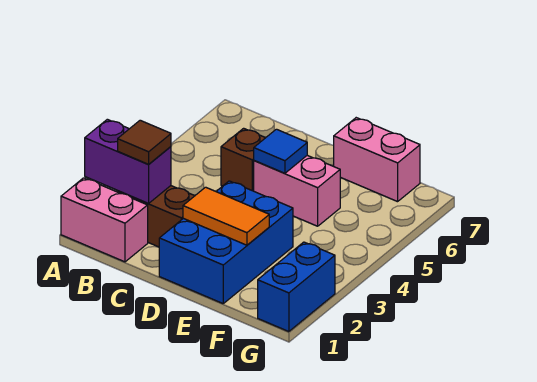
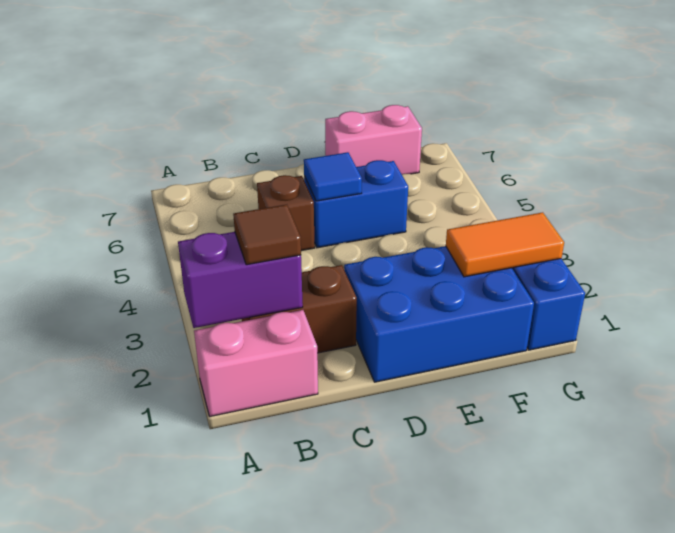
blue 2x3 brick [159,181,293,303] -> blue 2x3 brick turned to [344,246,534,382]
orange 1x2 tile [183,187,269,245] -> orange 1x2 tile moved to [446,212,564,277]
pink 1x2 brick [254,155,340,226] -> blue 1x2 brick [304,160,408,248]

